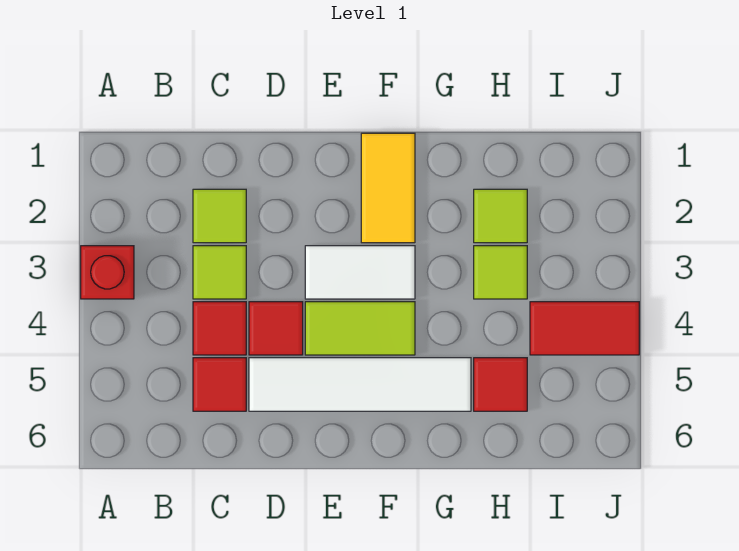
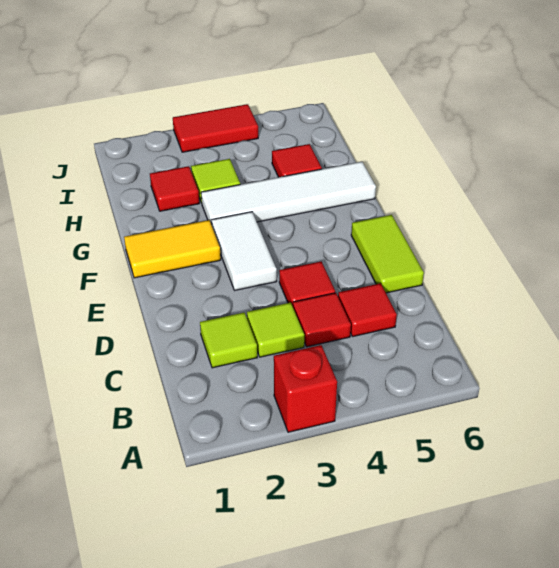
white 1x4 tile [249,358,471,411] -> white 1x4 tile turned to [201,162,376,225]
lime 1x2 tile [305,302,415,355] -> lime 1x2 tile moved to [351,215,424,293]
lime 1x1 tile [474,189,527,243] -> red 1x1 tile [150,166,199,211]
red 1x2 tile [530,302,639,355] -> red 1x2 tile turned to [173,104,258,152]

